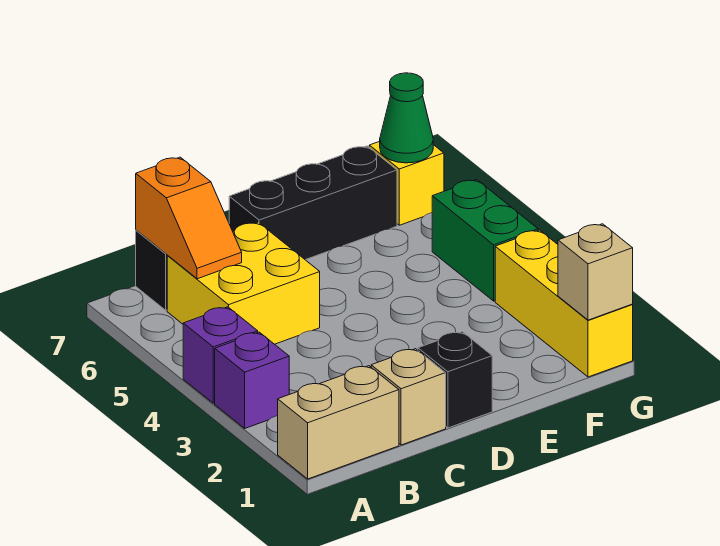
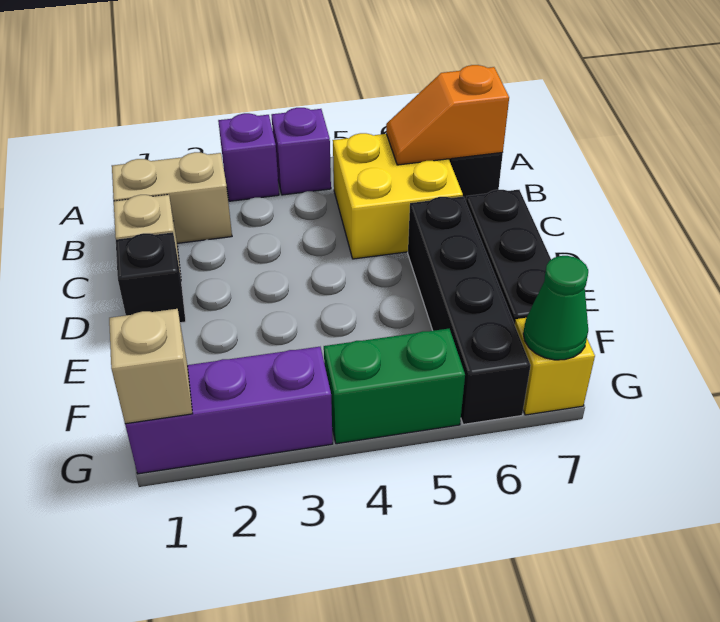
tan 1x2 brick [278,366,399,479] -> tan 1x2 brick turned to [112,152,232,243]
none -> black 1x4 brick [408,196,531,424]
yellow 1x3 brick [495,230,633,377] -> purple 1x3 brick [125,347,333,474]

